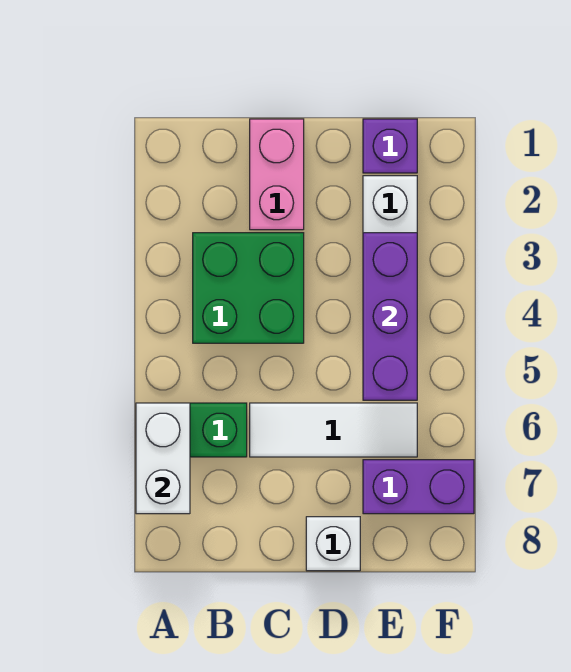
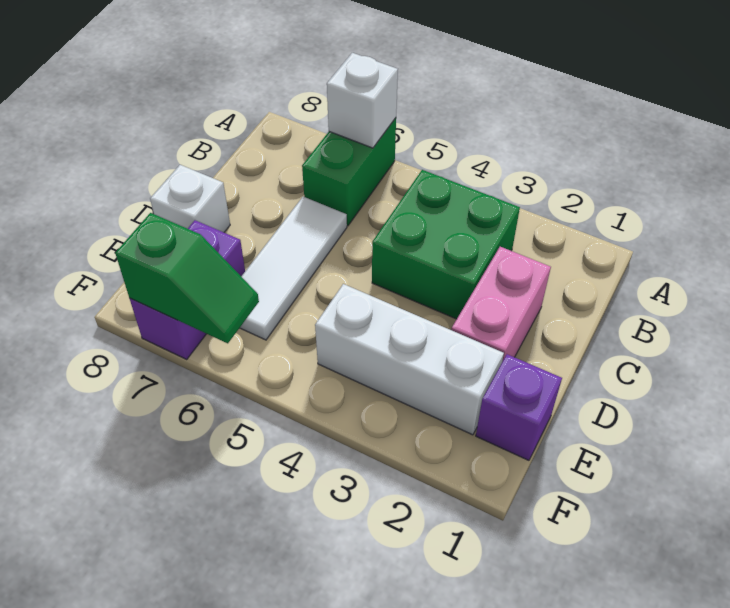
white 1x2 brick [136,403,190,514] -> white 1x1 brick [327,53,398,148]
pink 1x2 brick [250,119,304,230] -> pink 1x2 brick turned to [451,247,551,362]
purple 1x3 brick [363,233,417,400] -> none
none -> green 1x2 slope [115,213,259,343]

